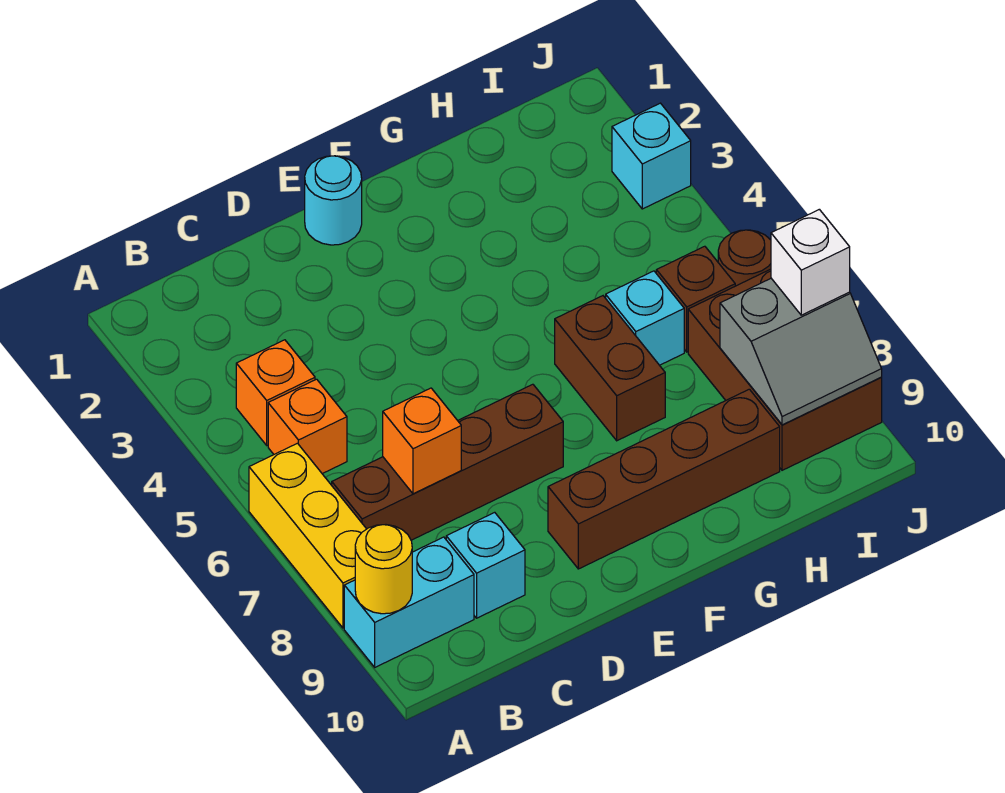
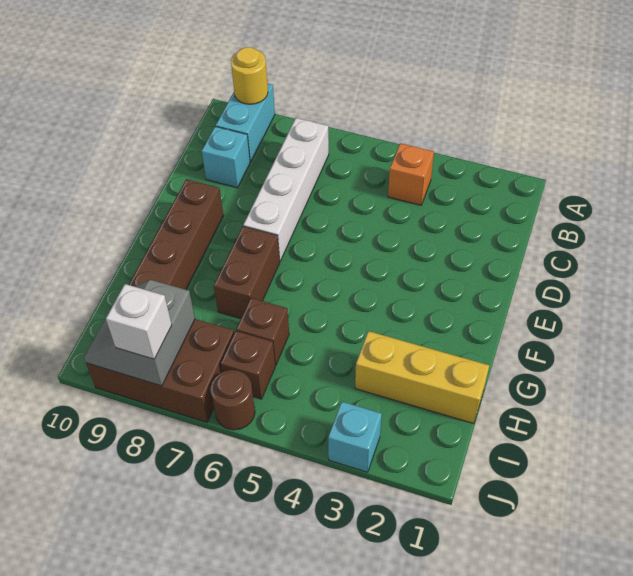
yellow 1x3 brick [249,443,366,628] -> yellow 1x3 brick moved to [355,331,489,424]
orange 1x1 brick [268,379,347,474] -> none
brown 1x4 brick [332,384,563,540] -> white 1x4 brick [243,118,329,261]
orange 1x1 brick [383,388,461,494] -> none
cyan 1x1 round brick [305,156,362,245] -> none
brown 1x2 brick [555,296,665,441] -> brown 1x2 brick turned to [214,226,280,319]
cyan 1x1 brick [606,271,684,365] -> brown 1x1 brick [236,298,289,365]

